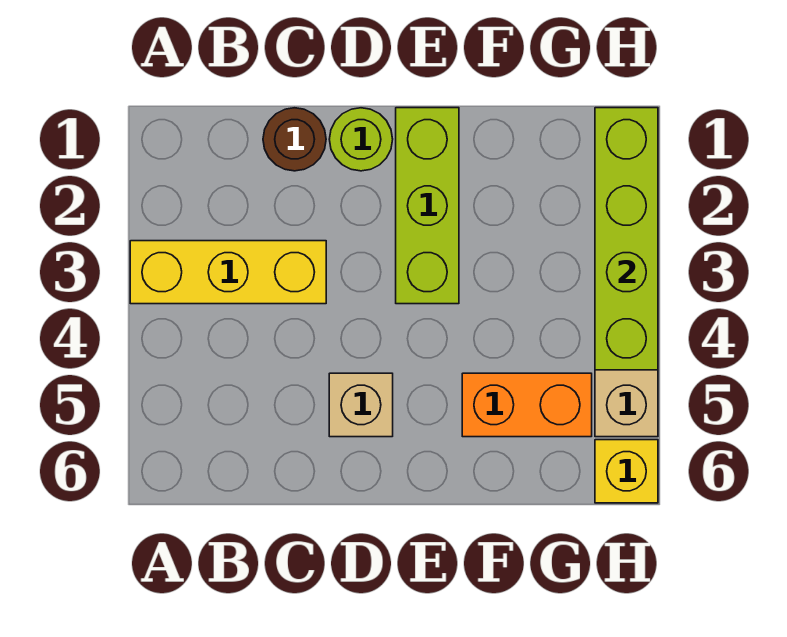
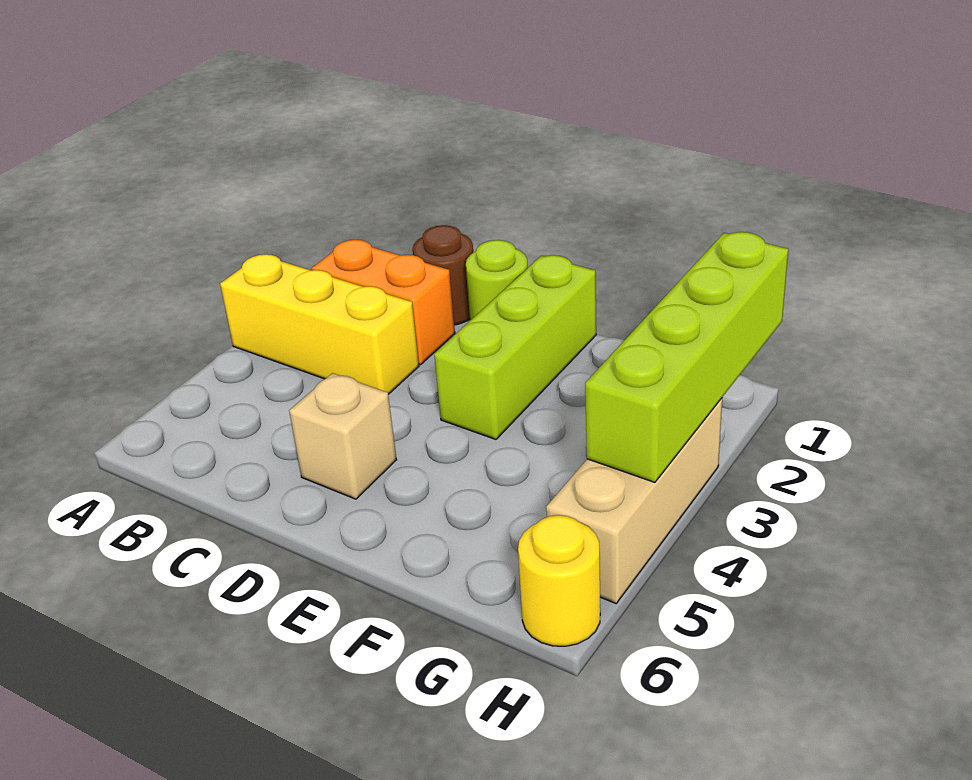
orange 1x2 brick [462,373,592,437] -> orange 1x2 brick moved to [311,240,455,365]
yellow 1x1 brick [595,440,658,503] -> yellow 1x1 round brick [518,515,600,646]

